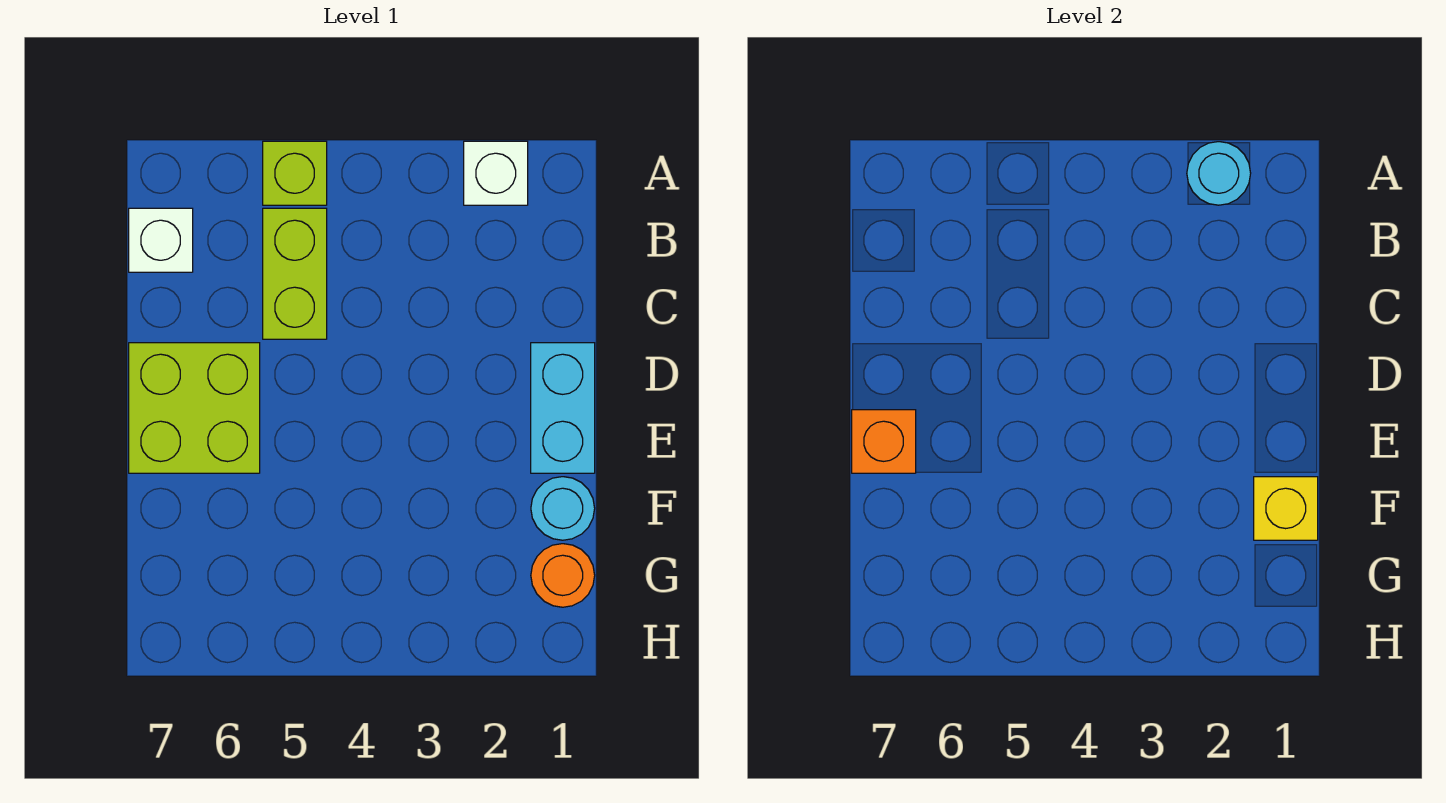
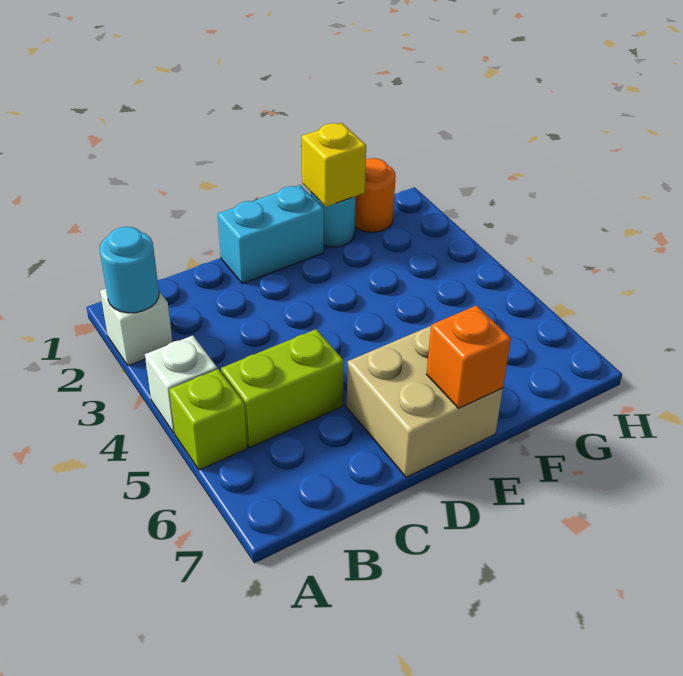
white 1x1 brick [129,208,193,272] -> white 1x1 brick moved to [145,336,217,433]
lime 2x2 brick [129,343,260,473] -> tan 2x2 brick [346,326,503,477]

